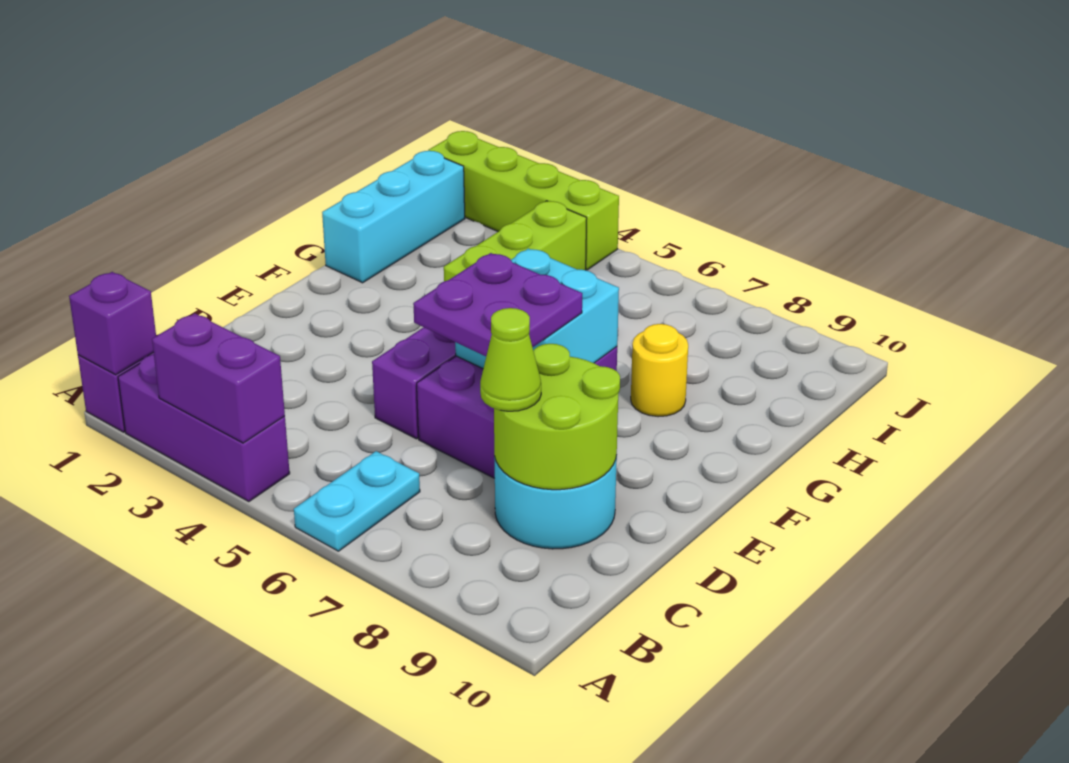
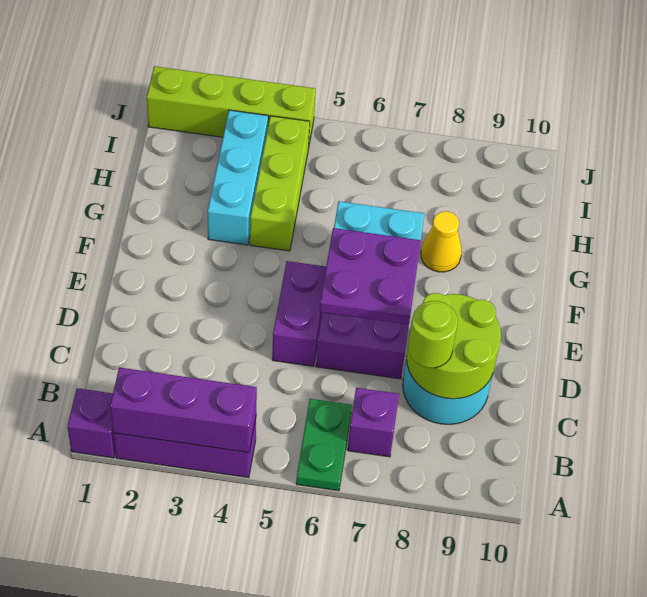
purple 1x1 brick [69,272,156,375] -> purple 1x1 brick moved to [348,388,399,457]
purple 1x2 brick [152,313,285,443] -> purple 1x3 brick [110,367,257,453]
cyan 1x2 plate [294,451,420,551] -> green 1x2 plate [296,399,352,491]
lime 1x1 cone [480,308,541,411] -> lime 1x1 round brick [408,301,458,368]
cyan 1x3 brick [322,151,465,283] -> cyan 1x3 brick moved to [207,110,268,245]
yellow 1x1 round brick [631,324,688,417] -> yellow 1x1 cone [421,211,462,272]

